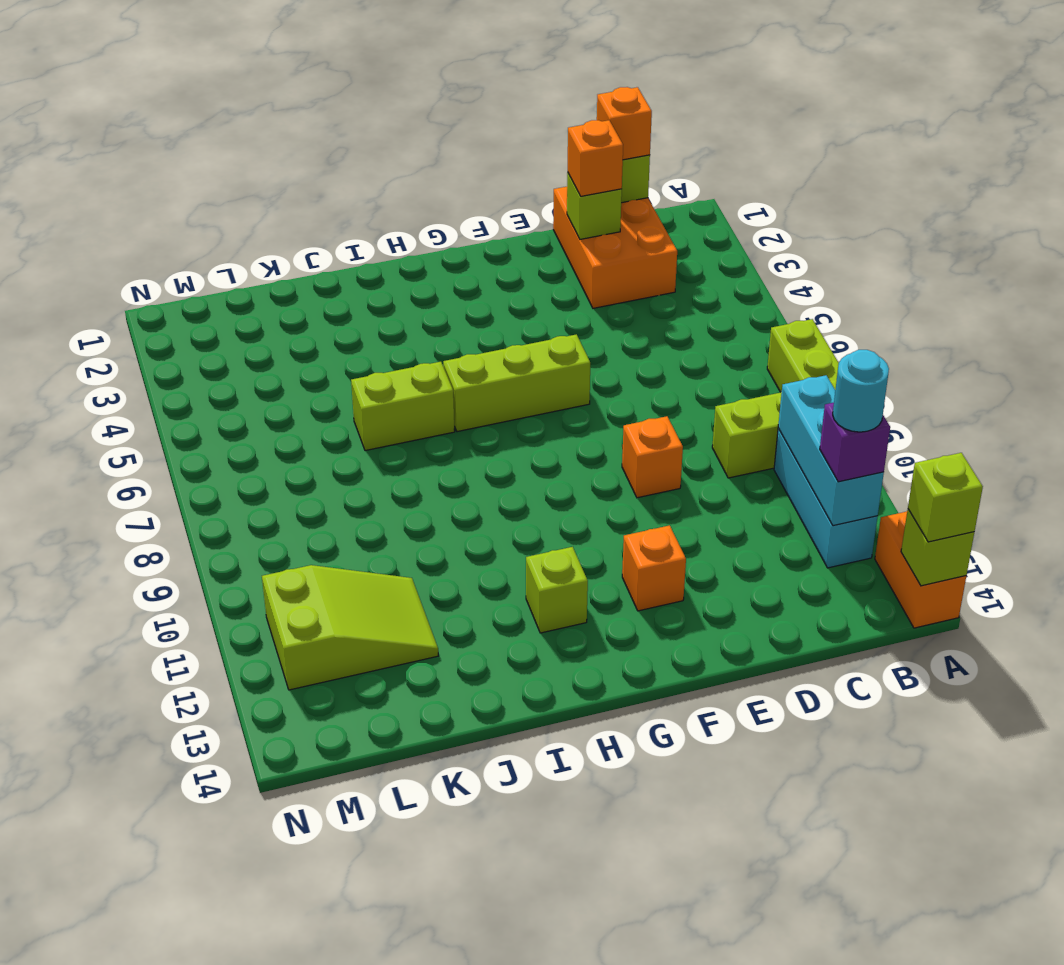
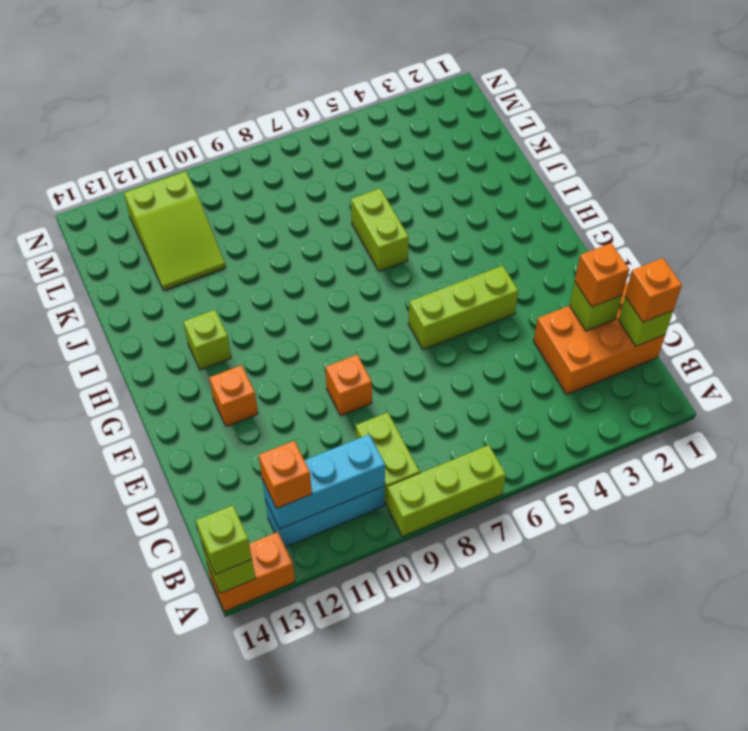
purple 1x1 brick [820,403,890,482] -> orange 1x1 brick [259,441,312,509]
cyan 1x1 round brick [833,350,889,432] -> none
lime 1x3 brick [443,334,590,432] -> lime 1x3 brick turned to [408,266,518,350]

